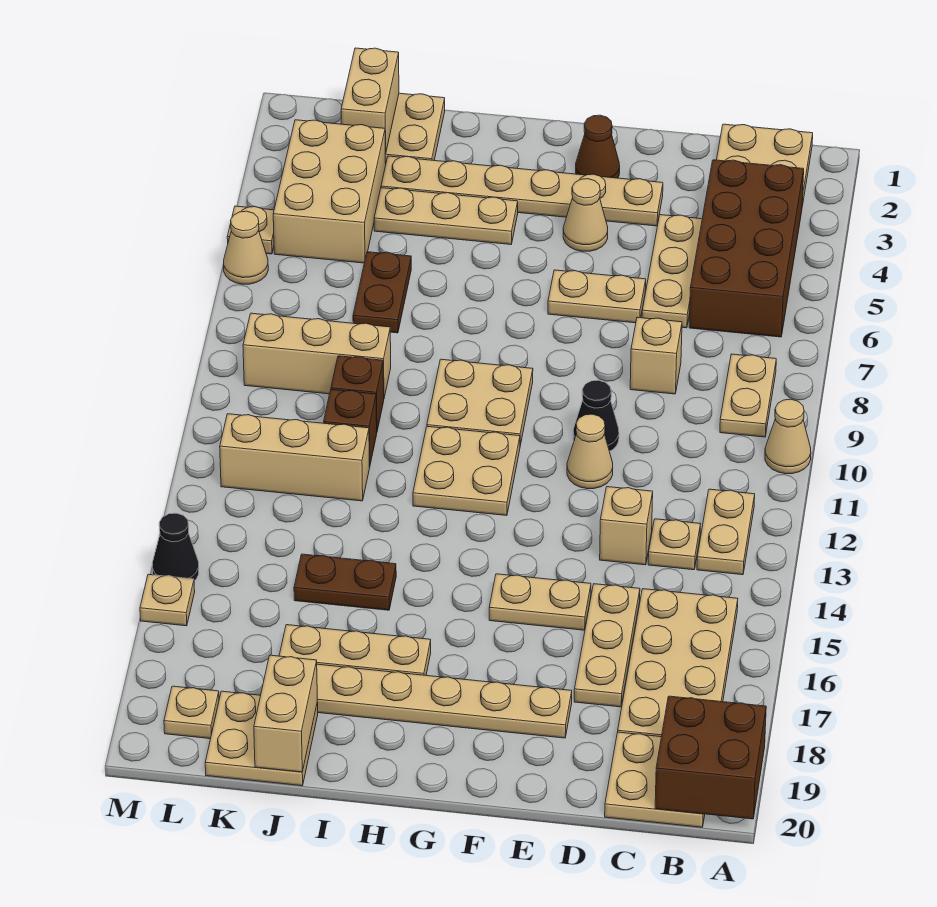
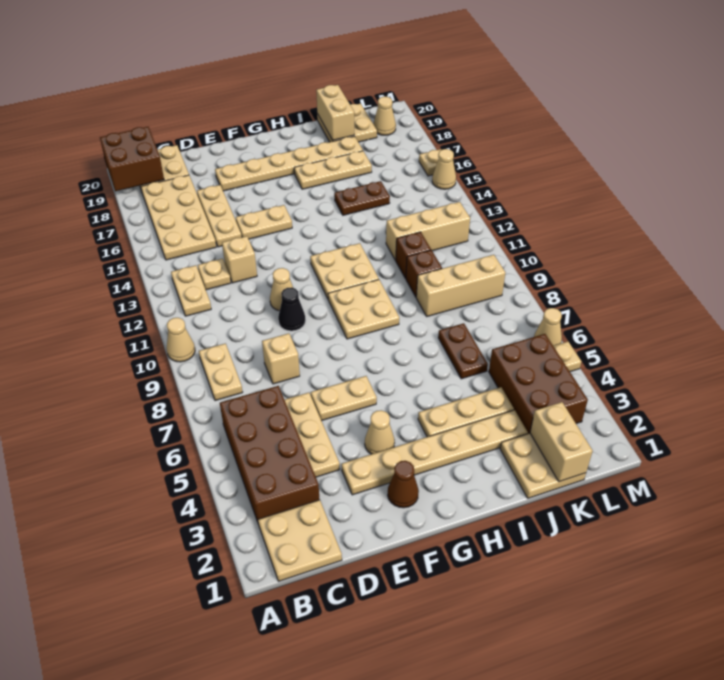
tan 2x3 brick [273,120,386,263] -> brown 2x3 brick [489,334,588,434]
tan 1x1 plate [164,686,219,739] -> tan 1x1 cone [374,97,396,135]
black 1x1 cone [152,513,199,581] -> tan 1x1 cone [432,149,456,189]

